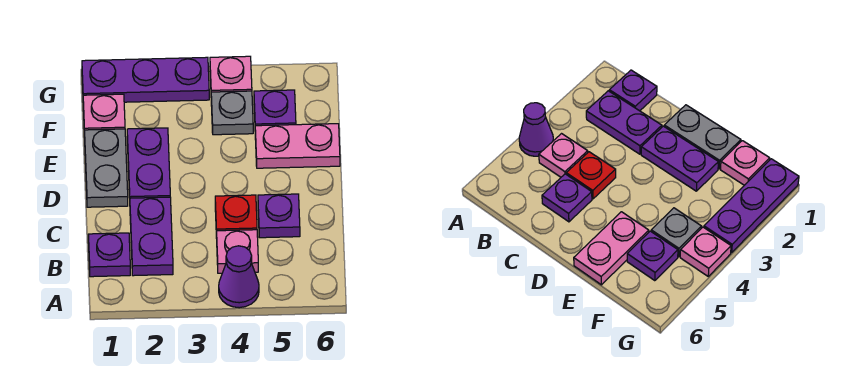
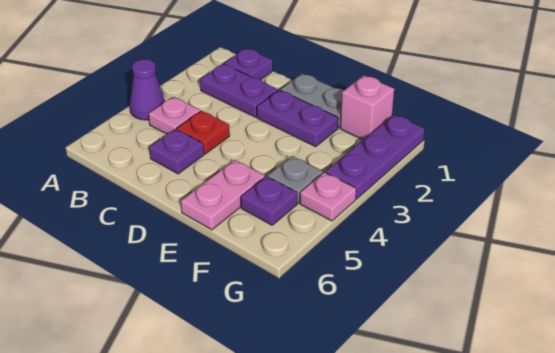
pink 1x1 plate [83,94,125,138] -> pink 1x1 brick [340,75,394,140]

